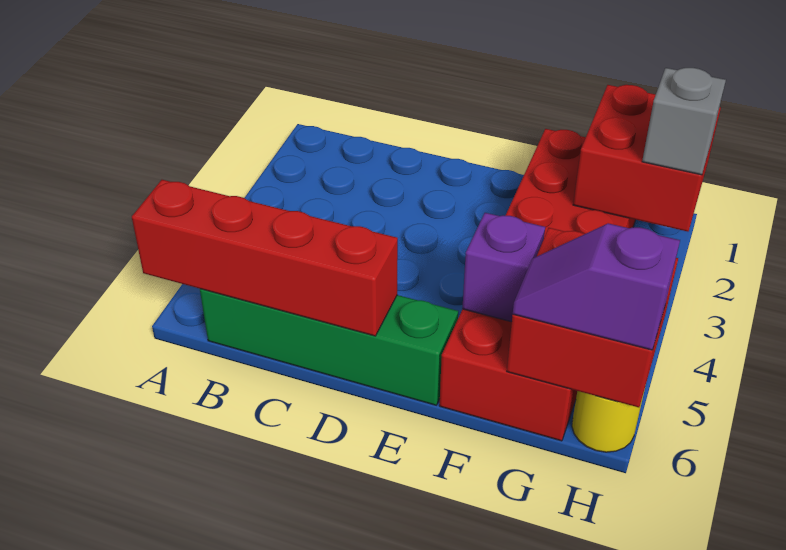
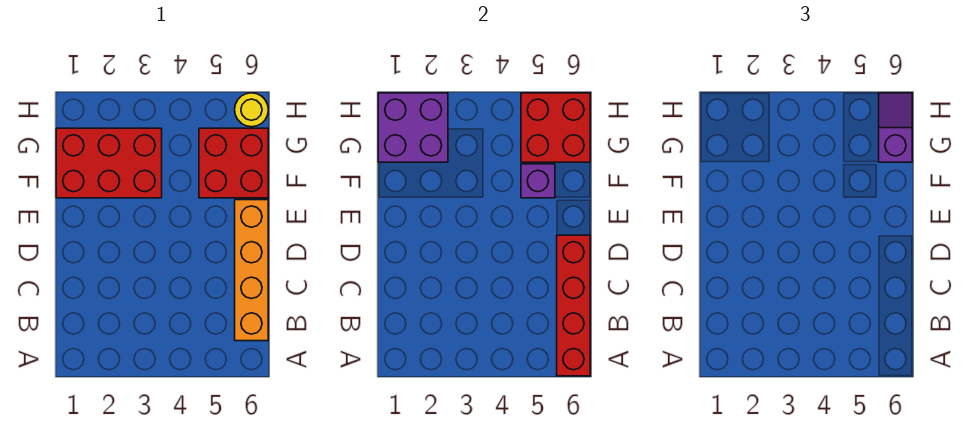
green 1x4 brick [200,289,458,405] -> orange 1x4 brick [235,200,268,341]
red 2x2 brick [573,85,721,232] -> purple 2x2 brick [378,93,448,162]
purple 1x2 slope [513,223,680,350] -> purple 1x2 slope turned to [879,93,912,162]
grey 1x1 brick [642,68,726,175] -> none

